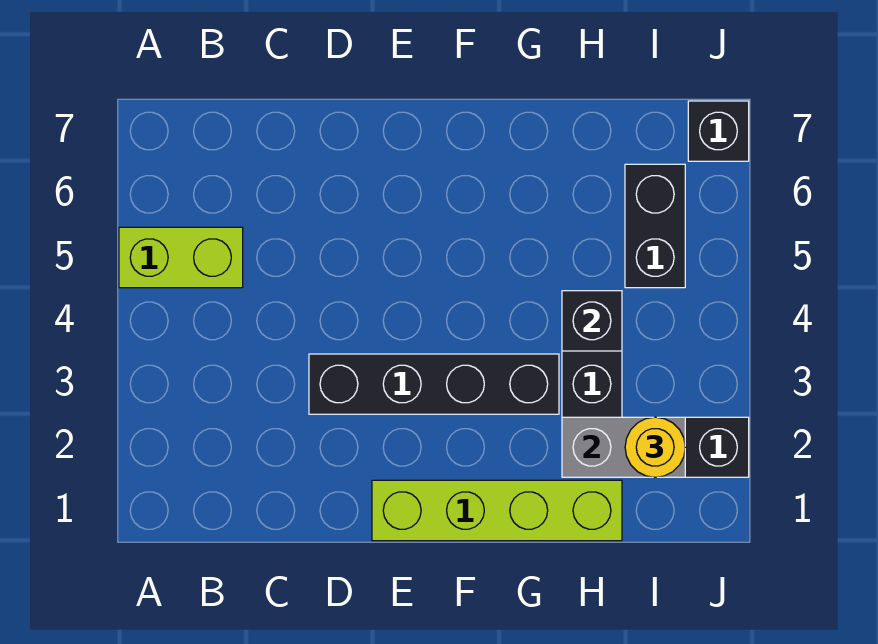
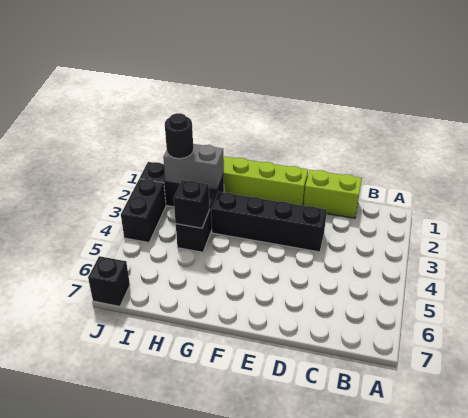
lime 1x2 brick [119,227,243,288] -> lime 1x2 brick moved to [303,170,362,218]
yellow 1x1 round brick [625,417,685,477] -> black 1x1 round brick [165,113,193,159]
black 1x2 brick [625,164,685,288] -> black 1x2 brick moved to [121,179,166,243]

